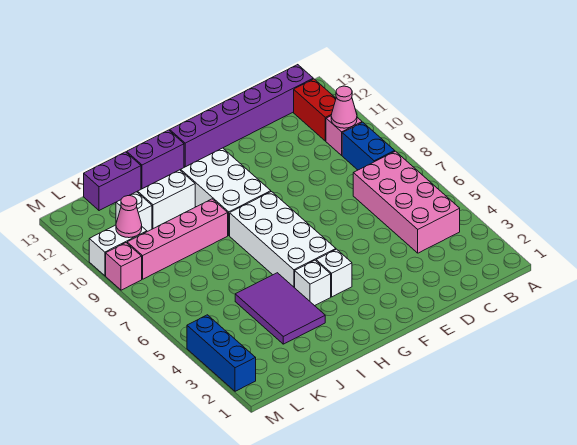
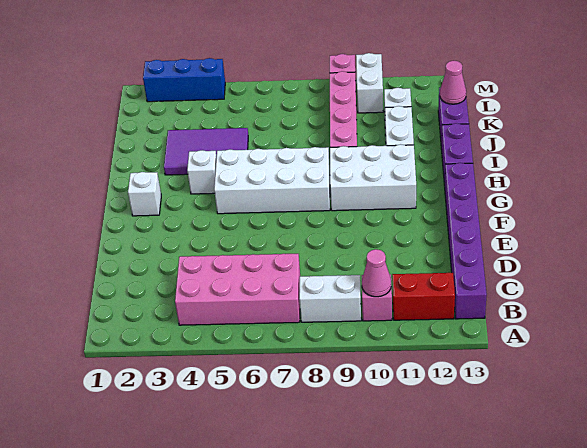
blue 1x2 brick [342,122,395,170] -> white 1x2 brick [299,275,361,322]
white 1x1 brick [316,249,352,297] -> white 1x1 brick moved to [128,172,161,216]
pink 1x1 cone [116,196,142,238] -> pink 1x1 cone moved to [440,61,466,104]

